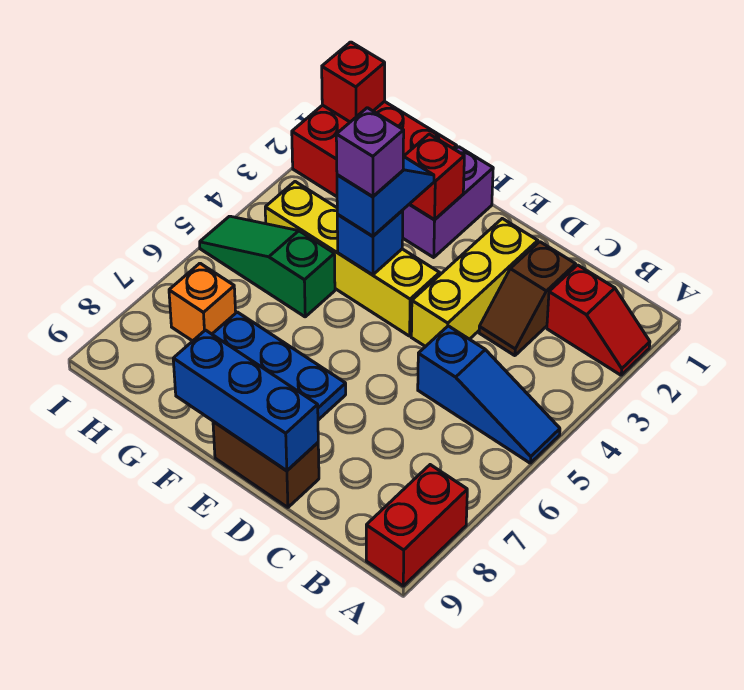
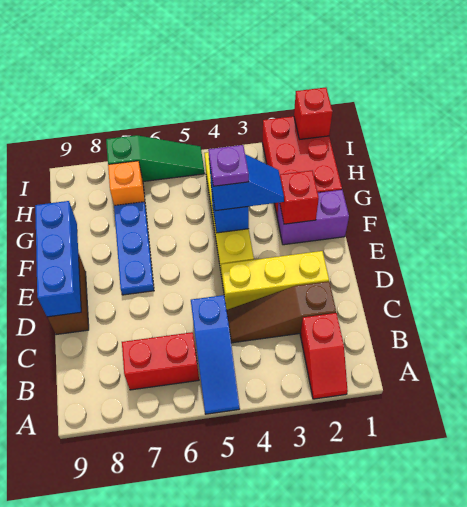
red 1x2 brick [366,465,467,586] -> red 1x2 brick moved to [122,332,199,390]
brown 1x2 slope [479,242,576,356] -> brown 1x3 slope [227,281,336,343]
purple 1x1 brick [336,108,404,197] -> purple 1x1 plate [208,145,249,186]
green 1x3 slope [200,216,335,317] -> green 1x3 slope turned to [106,135,205,181]

